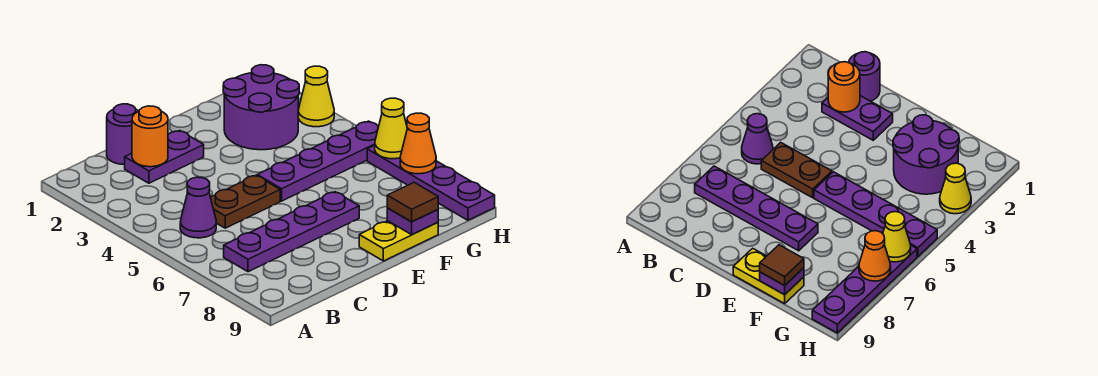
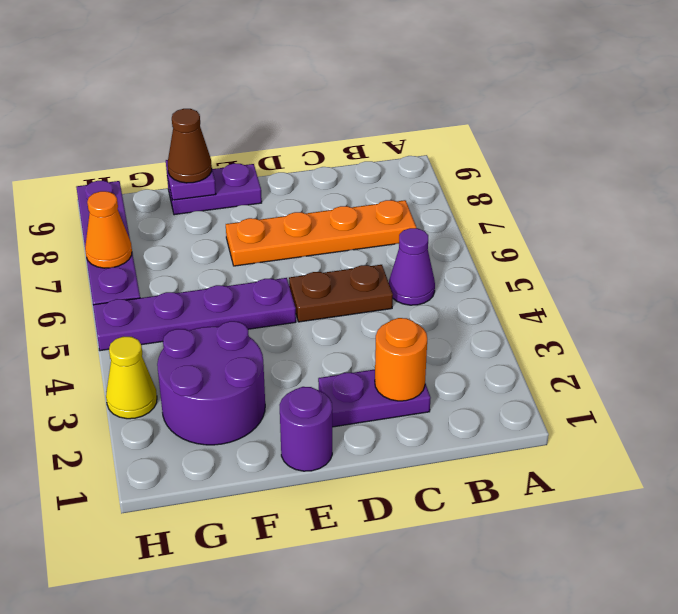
purple 1x4 plate [224,192,359,272] -> orange 1x4 plate [226,200,416,266]
purple 1x1 round brick [107,104,139,164] -> purple 1x1 round brick moved to [280,387,332,471]
yellow 1x2 plate [359,221,438,261] -> purple 1x2 plate [167,163,262,215]
brown 1x1 tile [387,182,438,222] -> brown 1x1 cone [168,109,212,183]
yellow 1x1 cone [375,98,407,159] -> none

